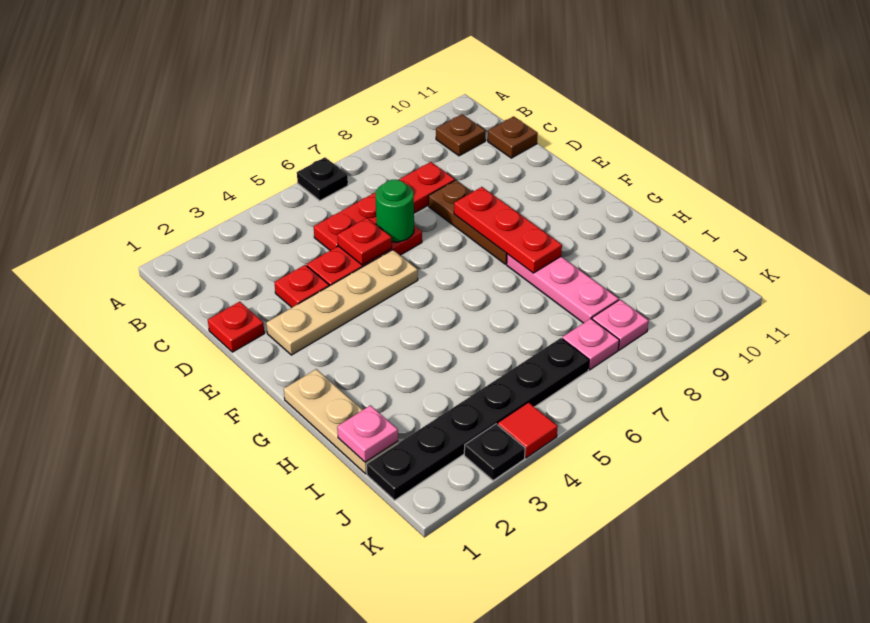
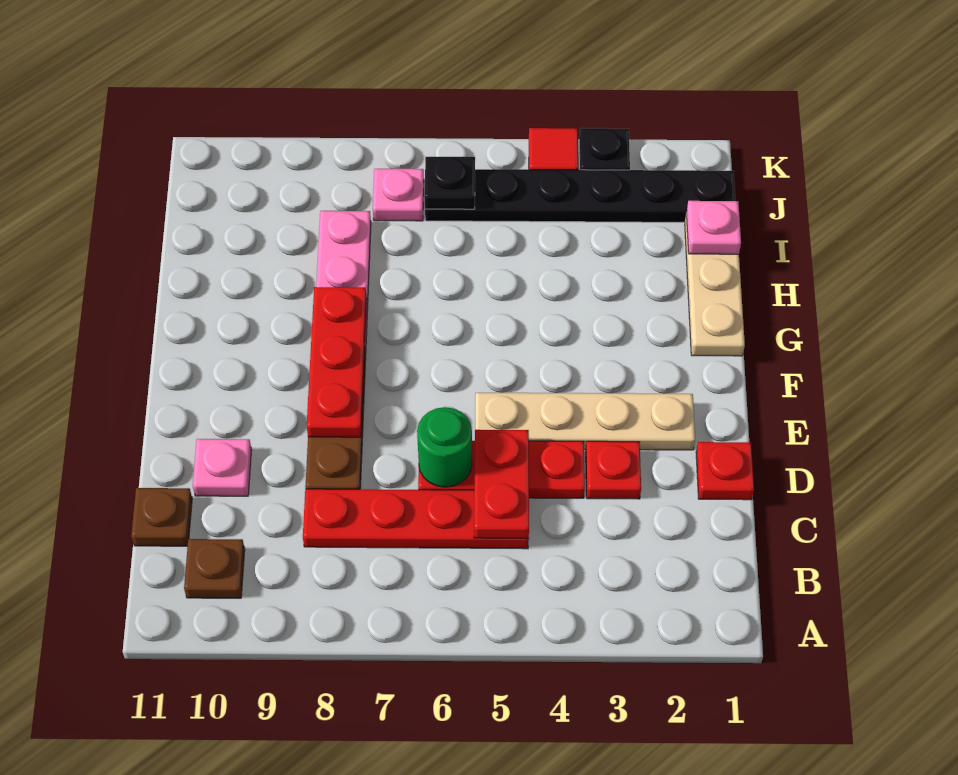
black 1x1 plate [297,157,348,201] -> black 1x1 plate moved to [424,157,475,209]
red 1x1 plate [338,218,392,265] -> red 1x2 plate [474,430,529,538]
pink 1x1 plate [592,300,649,350] -> pink 1x1 plate moved to [193,439,252,496]

